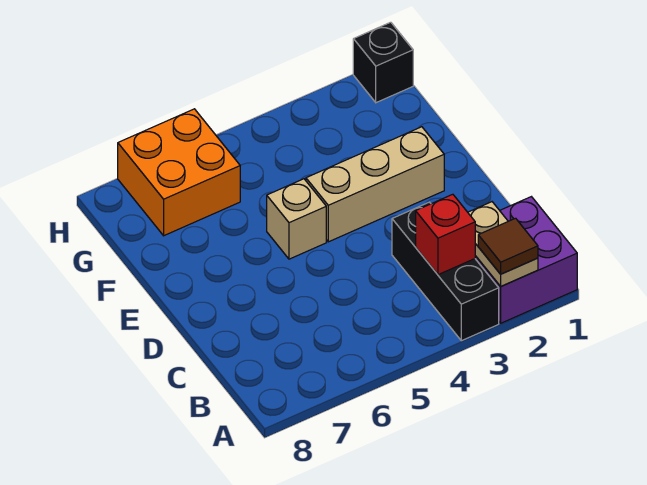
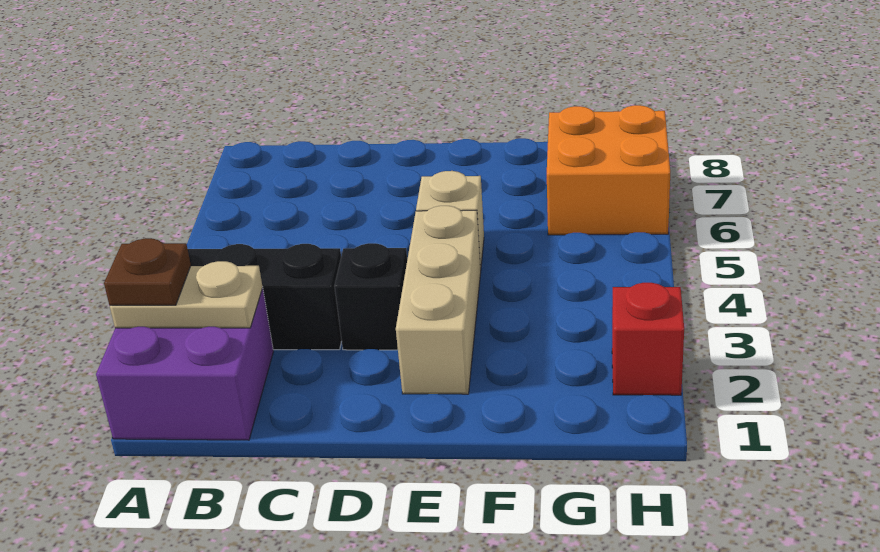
brown 1x1 tile [478,218,538,274] -> brown 1x1 plate [104,238,191,305]
red 1x1 brick [416,194,475,275] -> red 1x1 brick moved to [612,283,684,395]
black 1x1 brick [353,22,413,103] -> black 1x1 brick moved to [335,243,407,350]

